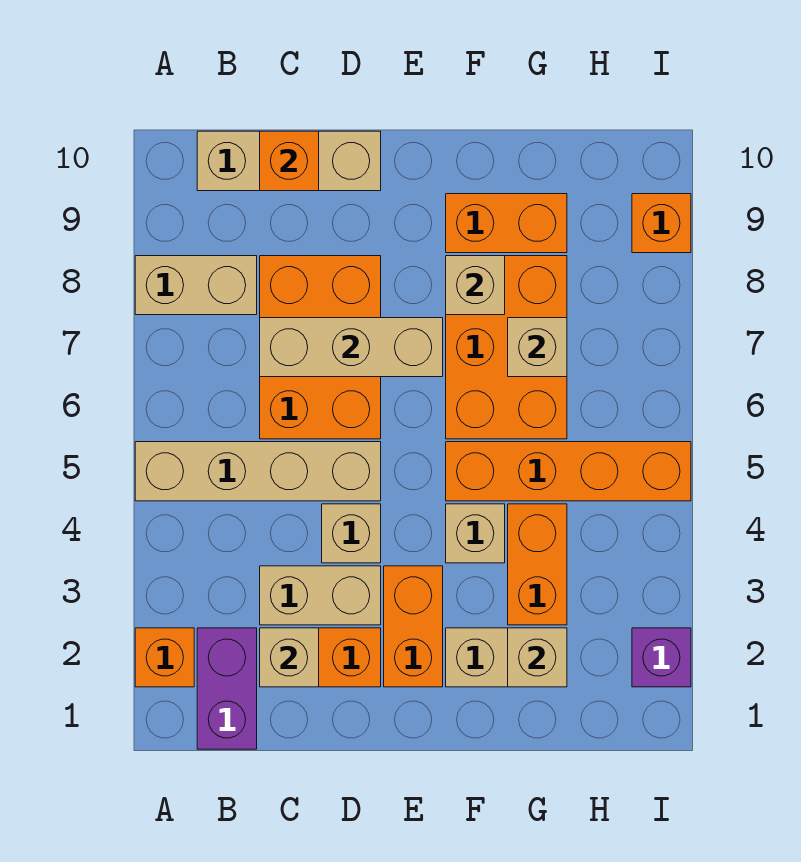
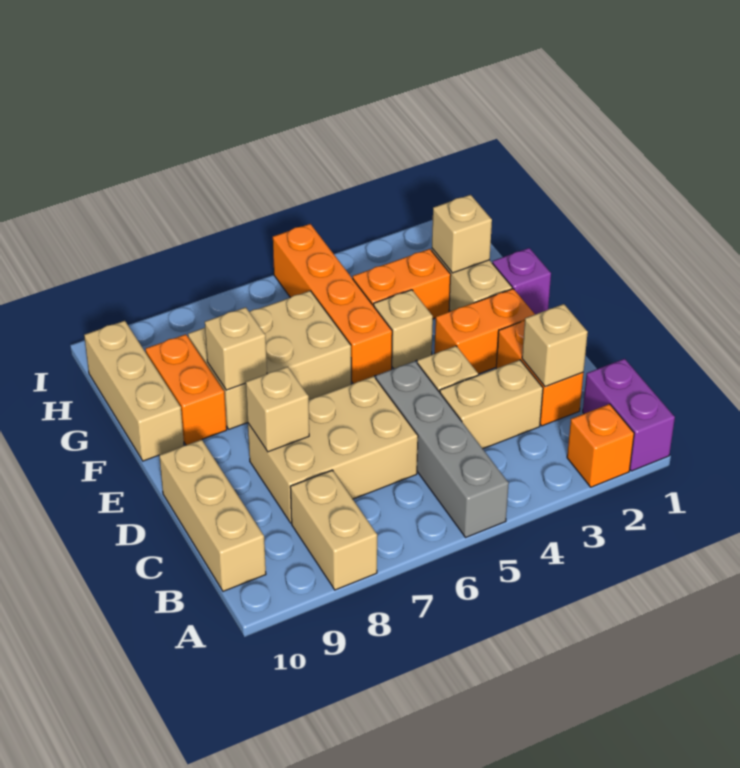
tan 1x4 brick [135,442,381,501] -> grey 1x4 brick [376,361,509,537]
purple 1x2 brick [197,628,257,749] -> purple 1x2 brick turned to [583,359,675,471]
tan 1x2 brick [260,566,381,625] -> tan 1x2 brick turned to [440,360,543,449]
orange 2x3 brick [260,256,381,439] -> tan 2x3 brick [248,376,418,523]
tan 1x3 brick [260,318,443,377] -> tan 1x3 brick moved to [84,321,184,461]
orange 1x1 brick [260,131,319,191] -> none
orange 2x3 brick [446,256,567,439] -> tan 2x3 brick [188,291,351,429]
tan 1x1 brick [508,318,567,377] -> tan 1x1 brick moved to [246,367,309,452]
purple 1x1 brick [632,628,691,687] -> purple 1x1 brick moved to [492,248,551,314]
orange 1x1 brick [632,194,691,253] -> none

